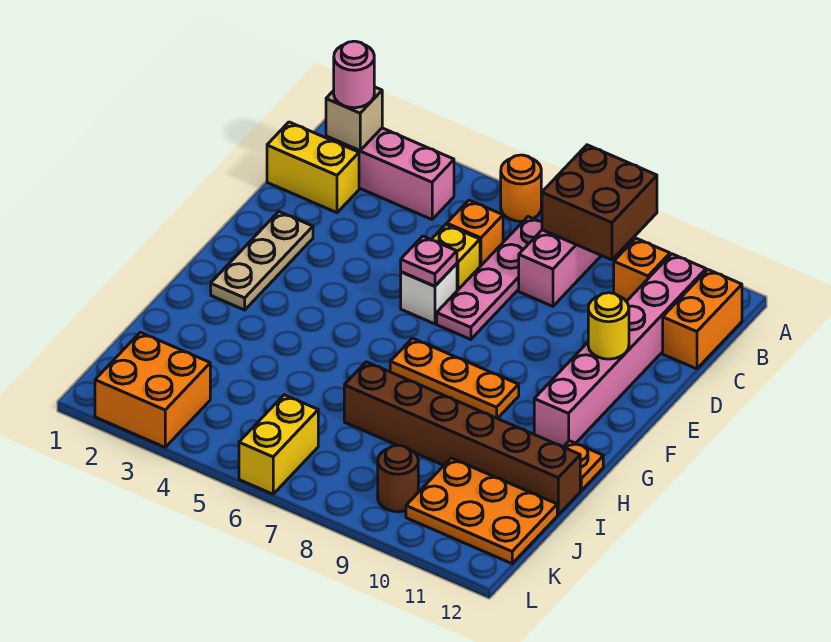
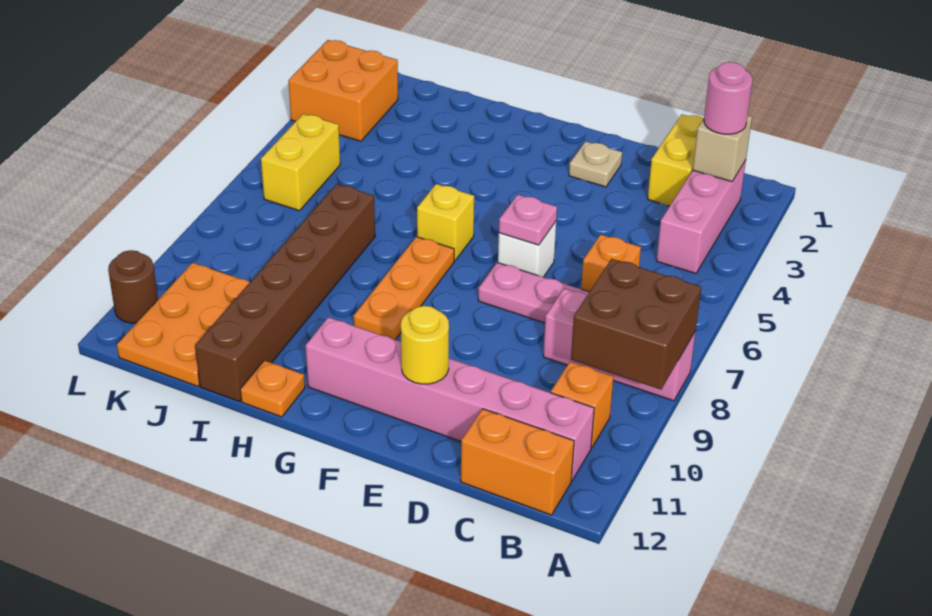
orange 1x1 round brick [501,155,541,221] -> none
yellow 1x1 brick [431,224,480,291] -> yellow 1x1 brick moved to [417,184,474,261]
tan 1x3 plate [211,212,313,310] -> tan 1x1 plate [569,141,622,187]
yellow 1x2 brick [239,395,318,494] -> yellow 1x2 brick turned to [261,114,340,211]
brown 1x1 round brick [378,445,418,512] -> brown 1x1 round brick moved to [108,250,158,323]

